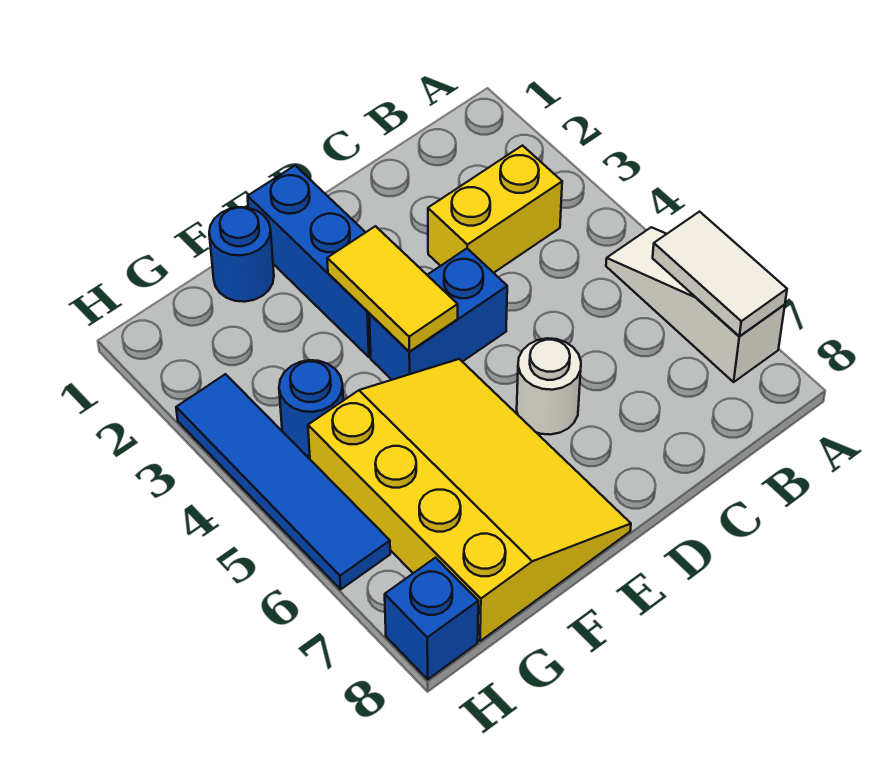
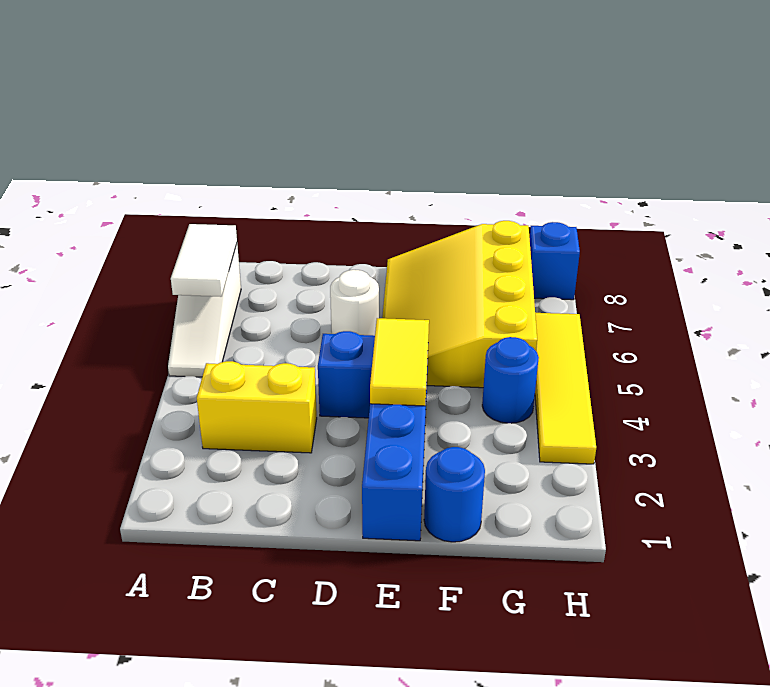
blue 1x4 tile [176,374,390,589] -> yellow 1x4 tile [535,313,596,464]

